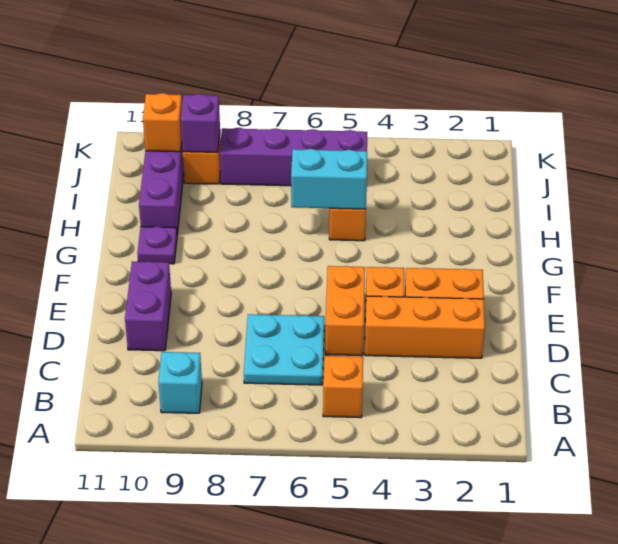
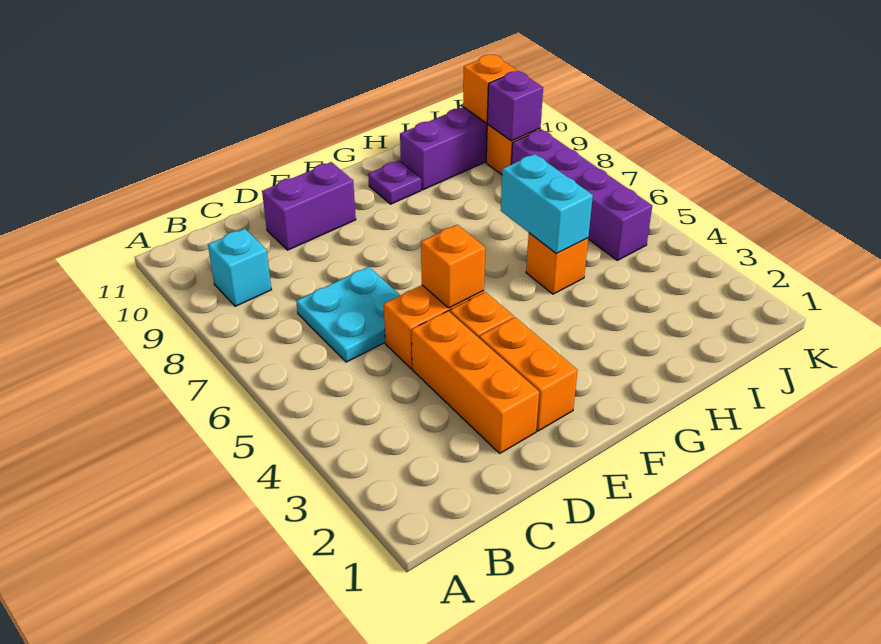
orange 1x1 brick [323,356,363,418] -> orange 1x1 brick moved to [421,225,485,308]

